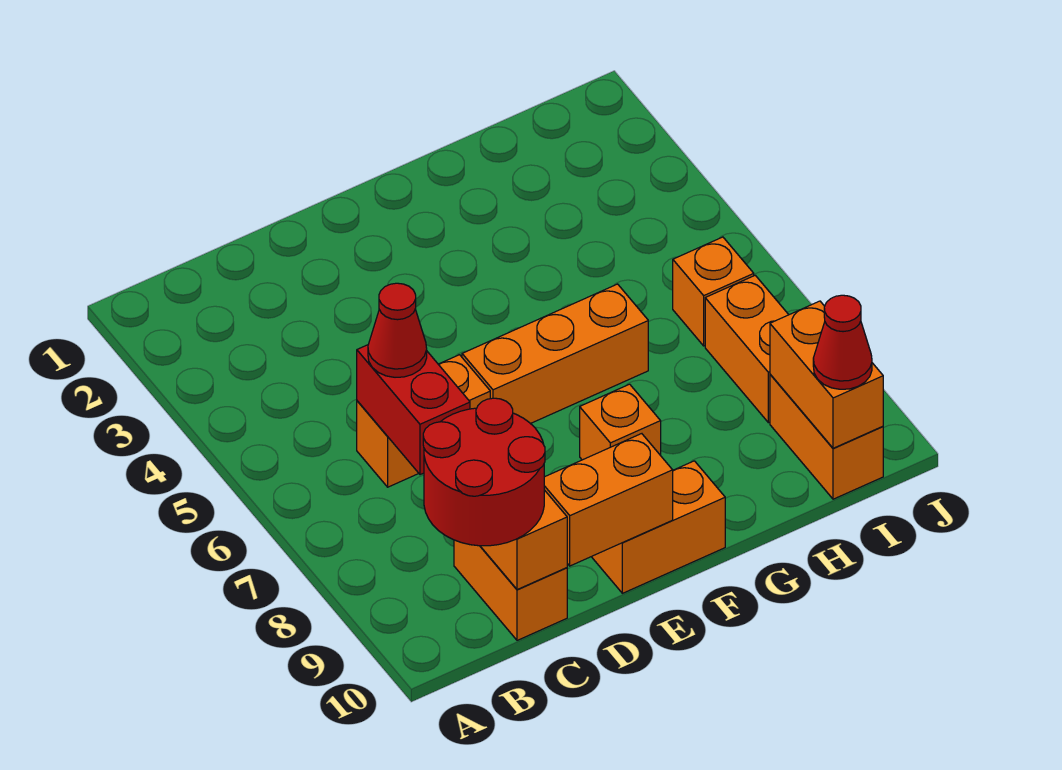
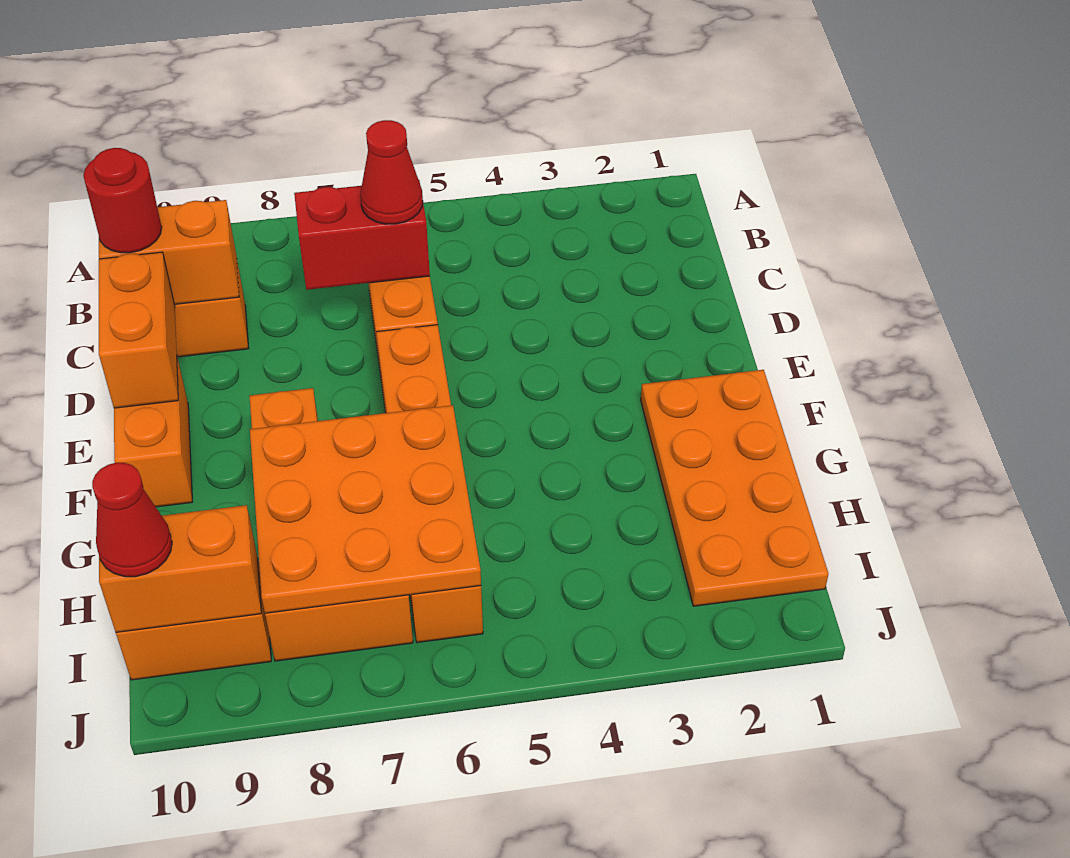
red 2x2 round brick [423,398,545,546] -> red 1x1 round brick [83,148,162,253]
none -> orange 2x4 plate [641,370,828,606]
none -> orange 3x3 plate [250,405,481,613]

